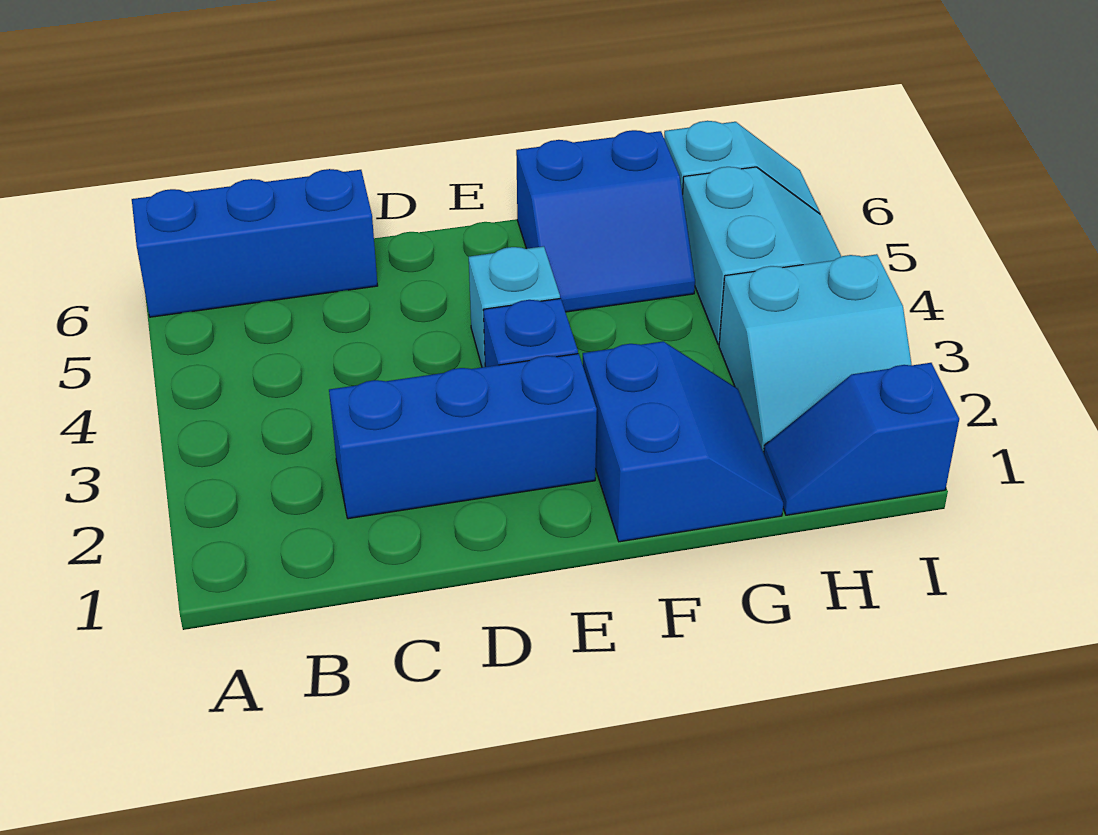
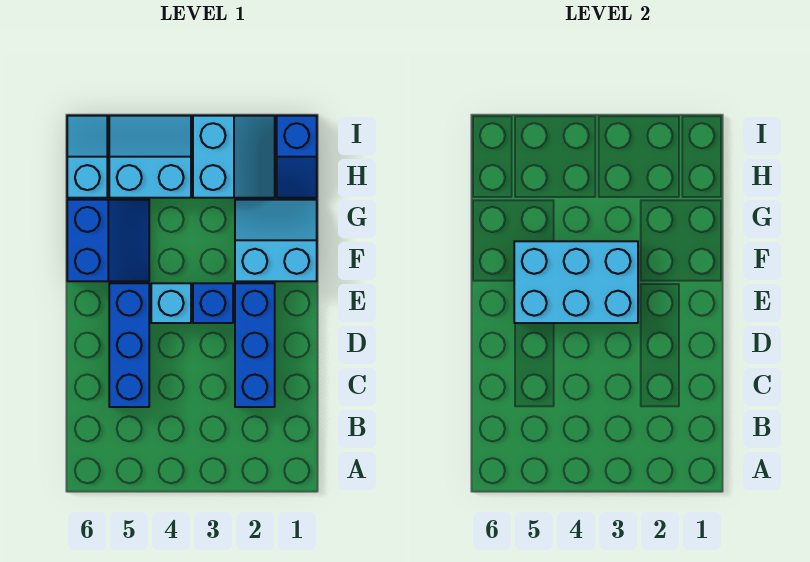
blue 1x3 brick [132,169,378,317] -> blue 1x3 brick moved to [109,283,149,407]
none -> cyan 2x3 brick [514,241,638,323]
blue 2x2 slope [583,342,783,542] -> cyan 2x2 slope [235,200,317,281]

